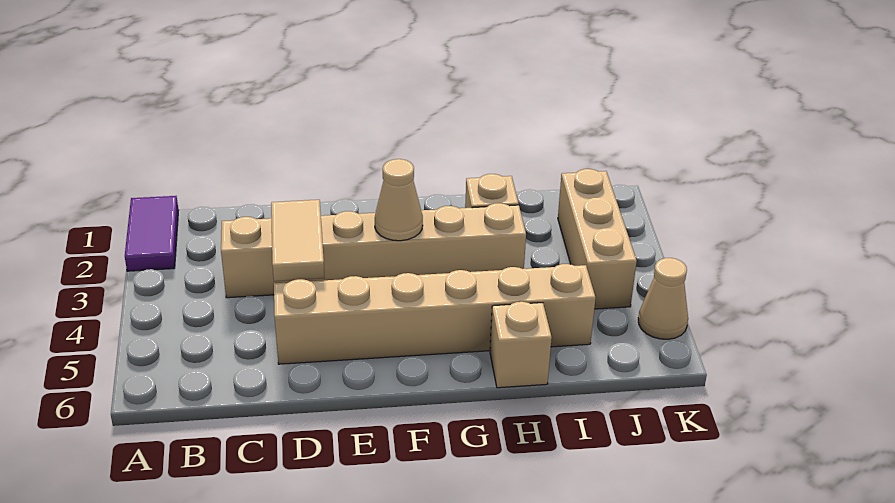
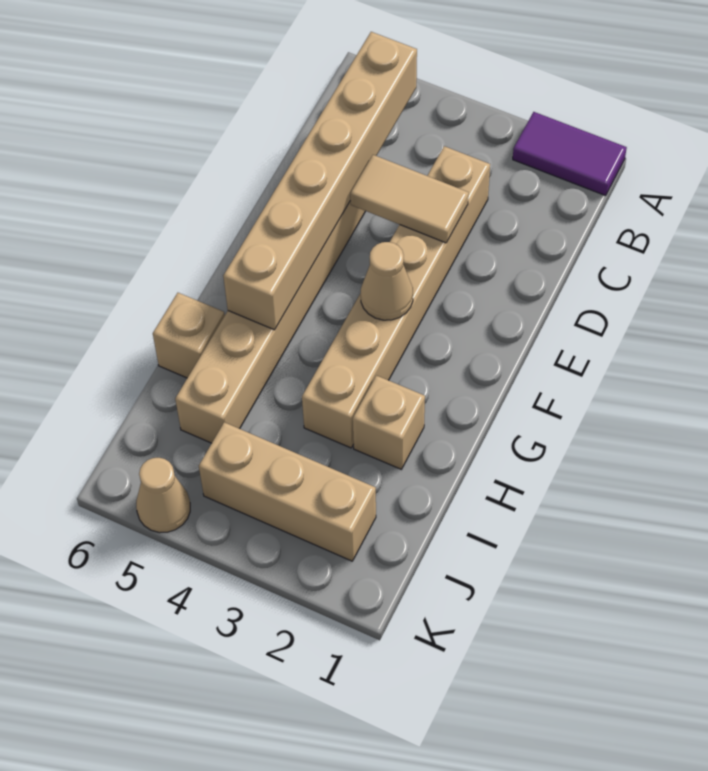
none -> tan 1x6 brick [223,32,417,330]

